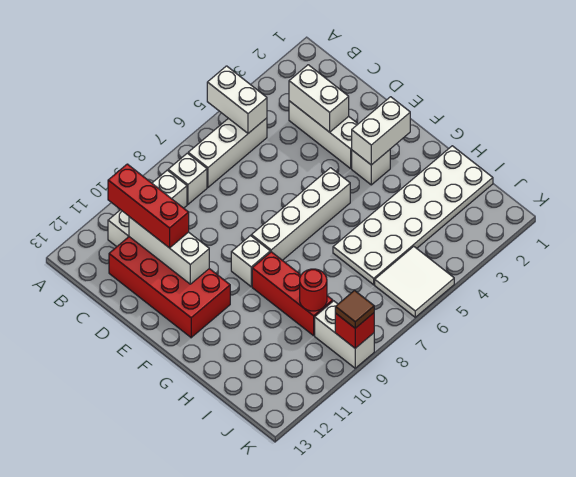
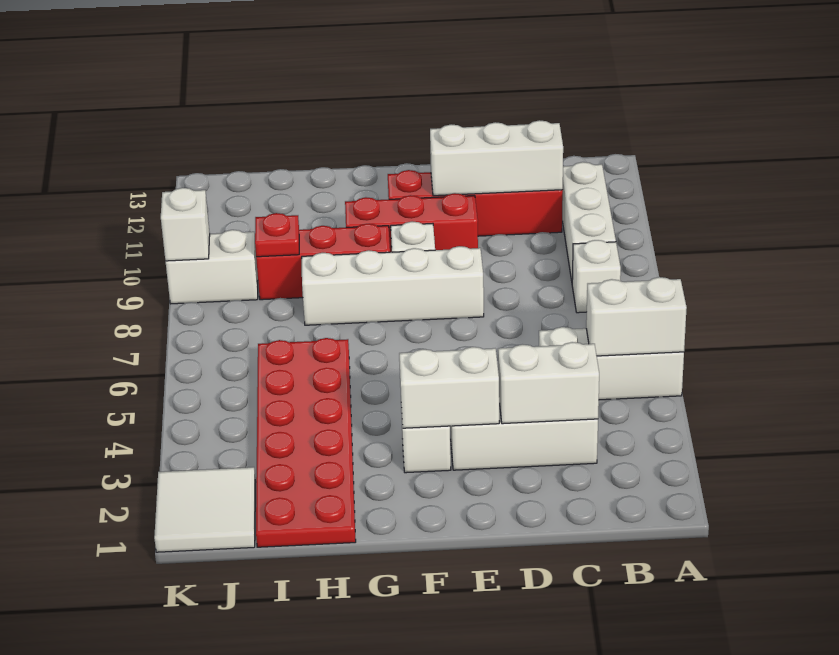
white 1x3 brick [188,118,267,187] -> white 1x3 brick turned to [539,327,684,400]
red 1x3 brick [108,164,189,248] -> red 1x3 brick moved to [345,193,478,252]
red 2x4 brick [109,237,230,338] -> red 1x4 brick [388,170,563,236]
white 1x2 brick [352,97,410,165] -> white 1x2 brick turned to [399,347,499,428]
white 1x4 brick [251,168,350,260] -> white 1x4 brick turned to [302,246,484,325]
white 2x6 plate [333,146,493,285] -> red 2x6 plate [256,338,356,547]
red 1x1 round brick [300,269,327,311] -> red 1x1 plate [255,213,299,257]
white 2x2 tile [375,246,454,317] -> white 2x2 tile moved to [154,467,256,552]
red 1x1 brick [335,313,374,348] -> white 1x1 brick [161,188,210,261]
brown 1x1 tile [335,291,374,328] -> none

